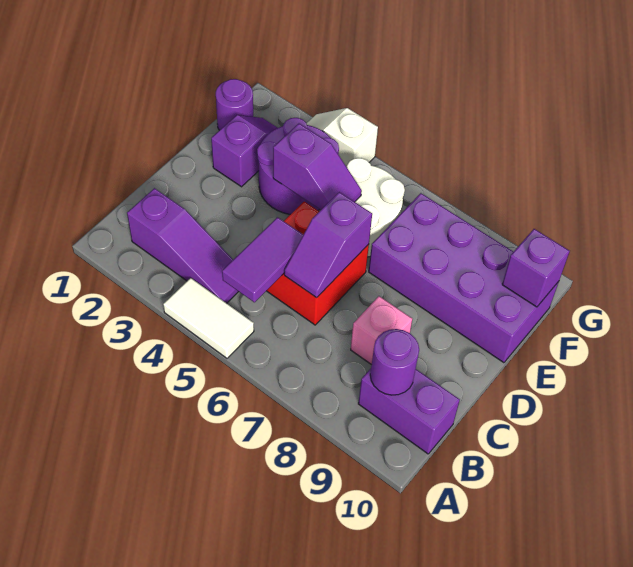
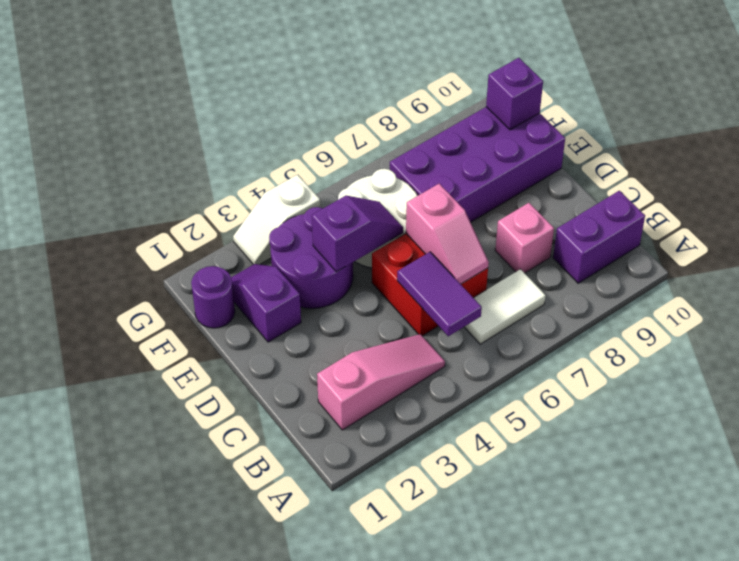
white 1x2 tile [163,278,254,358] -> white 1x2 tile moved to [464,269,546,344]
purple 1x3 slope [127,188,239,303] -> pink 1x3 slope [317,334,445,430]
purple 1x1 round brick [370,329,419,395] -> none
purple 1x2 slope [284,192,372,298] -> pink 1x2 slope [406,184,489,284]

